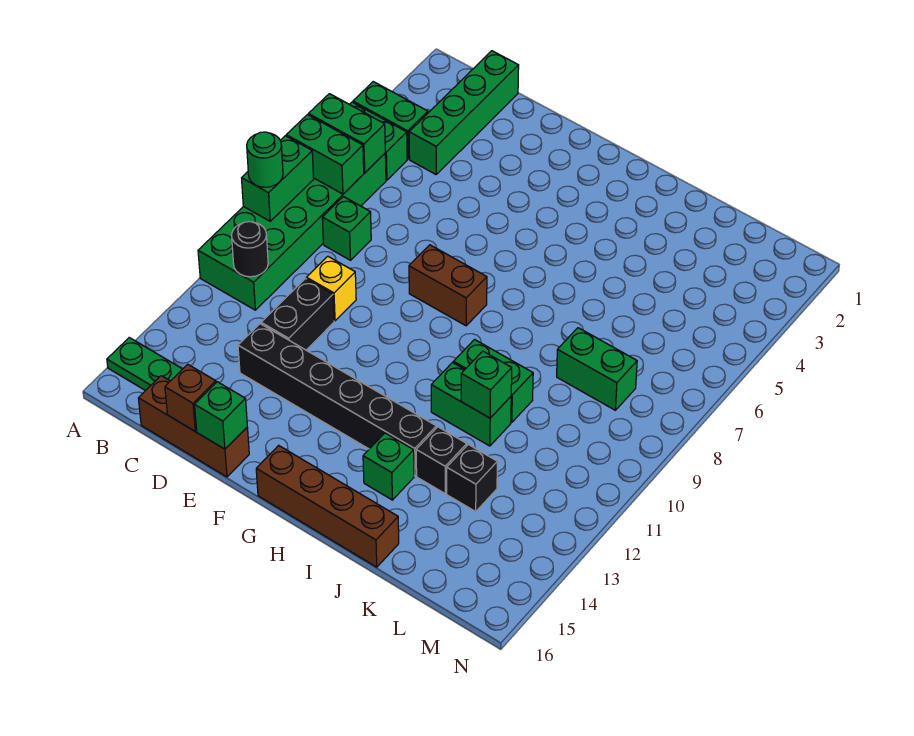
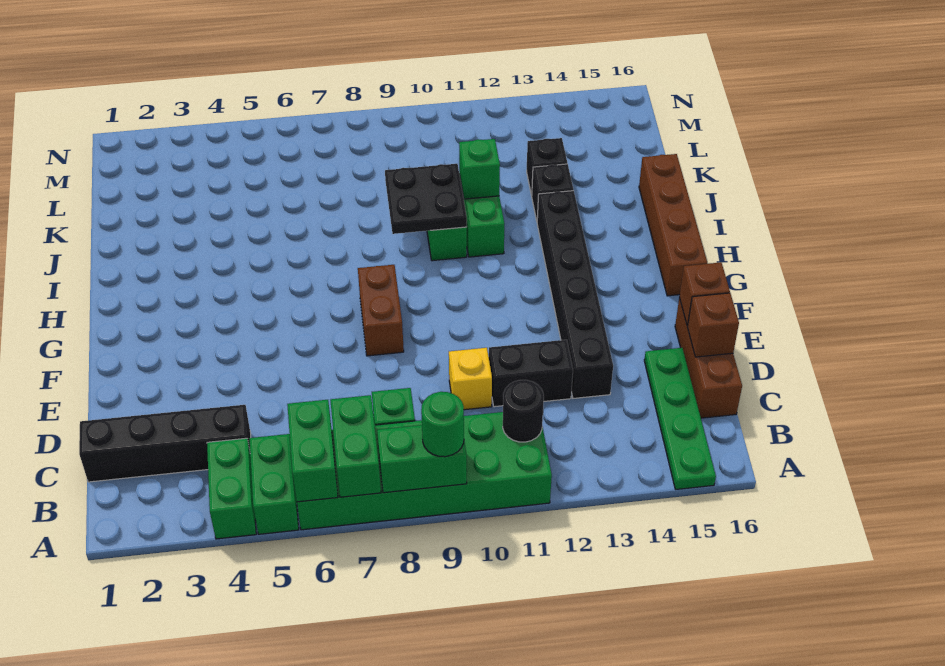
green 1x4 brick [409,51,519,174] -> black 1x4 brick [79,405,251,482]
green 1x1 brick [195,382,247,449] -> brown 1x1 brick [679,262,730,326]
none -> black 2x2 plate [385,164,467,234]
green 1x1 brick [363,433,414,500] -> none
green 1x2 brick [557,328,637,410] -> none

